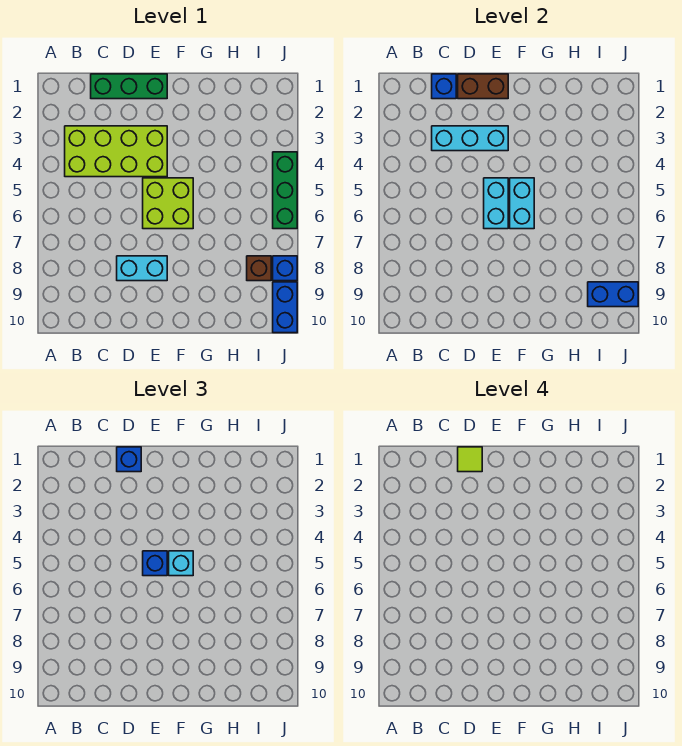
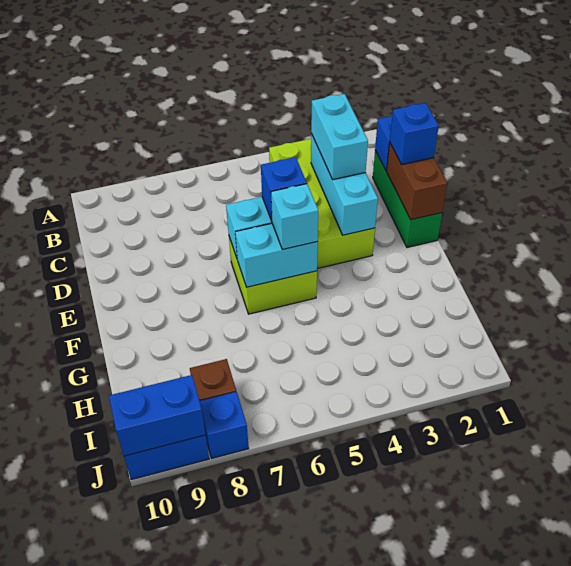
lime 1x1 tile [458,447,482,472] -> none
cyan 1x2 brick [117,256,167,281] -> cyan 1x2 brick moved to [311,94,368,180]
blue 1x2 brick [588,282,638,307] -> blue 1x2 brick turned to [109,375,206,456]
green 1x3 brick [273,152,297,229] -> none

